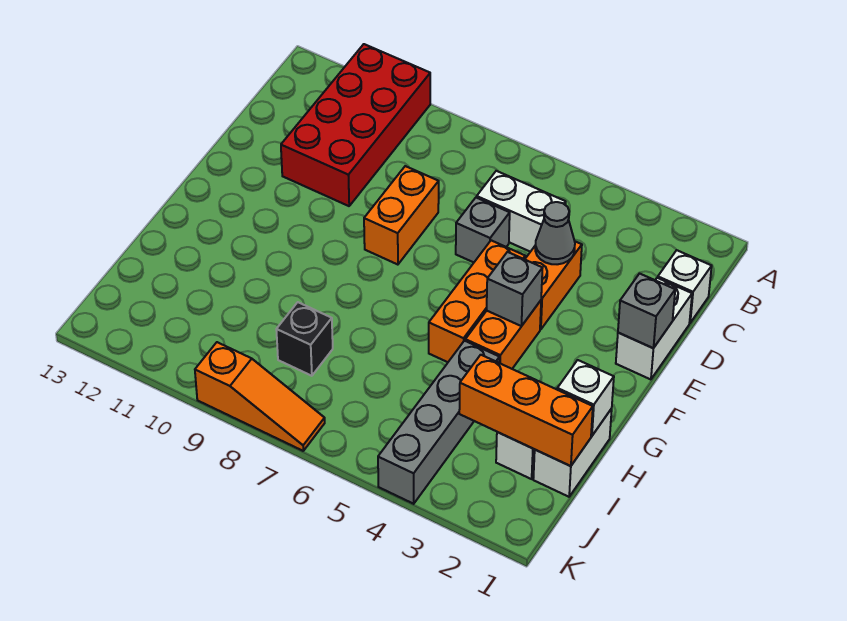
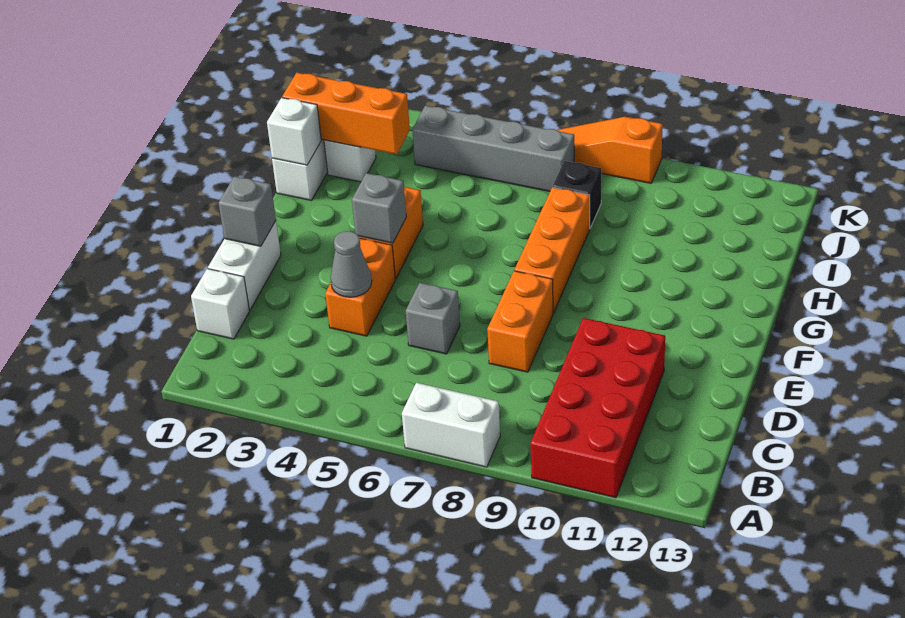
white 1x2 brick [477,171,566,252] -> white 1x2 brick moved to [402,383,500,467]
orange 1x3 brick [429,240,525,362] -> orange 1x3 brick moved to [514,187,590,313]
grey 1x4 brick [378,341,499,504] -> grey 1x4 brick turned to [412,106,574,192]

